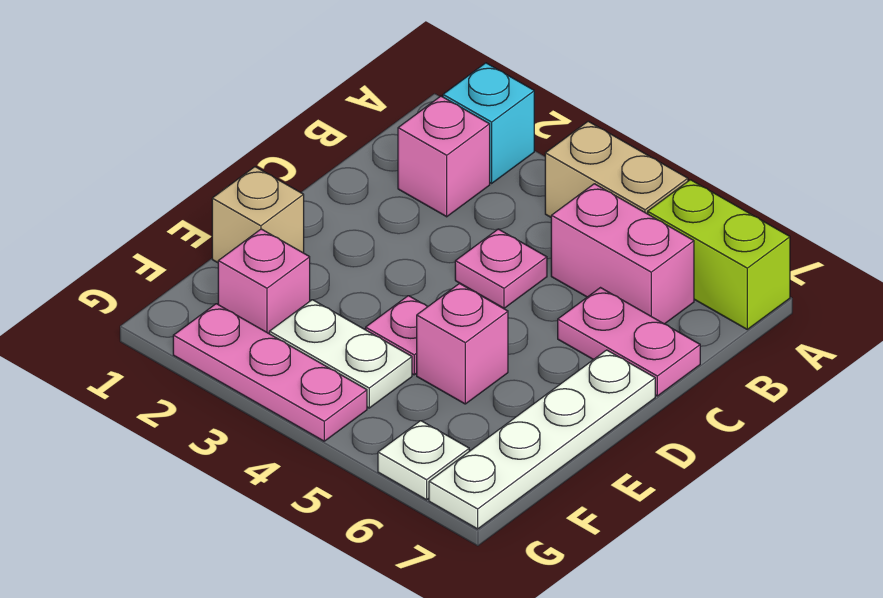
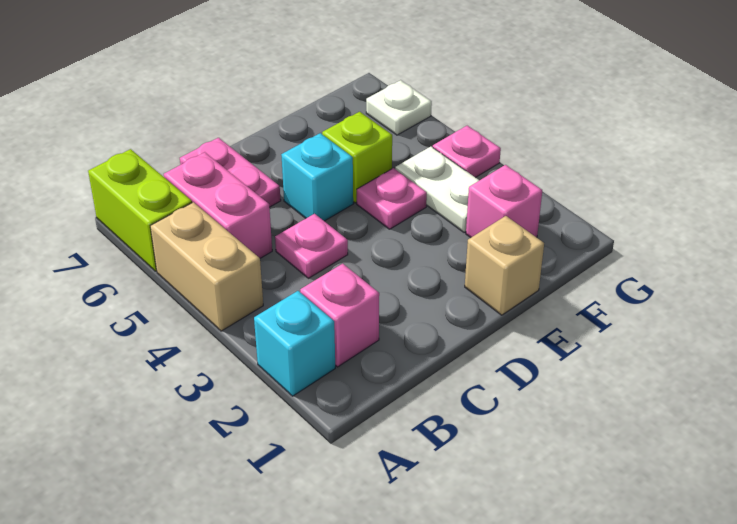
none -> cyan 1x1 brick [281,133,353,221]
white 1x4 plate [429,350,655,529] -> none
pink 1x1 brick [417,283,508,404] -> lime 1x1 brick [322,112,392,203]
pink 1x3 plate [173,304,367,441] -> pink 1x1 plate [433,126,501,178]

